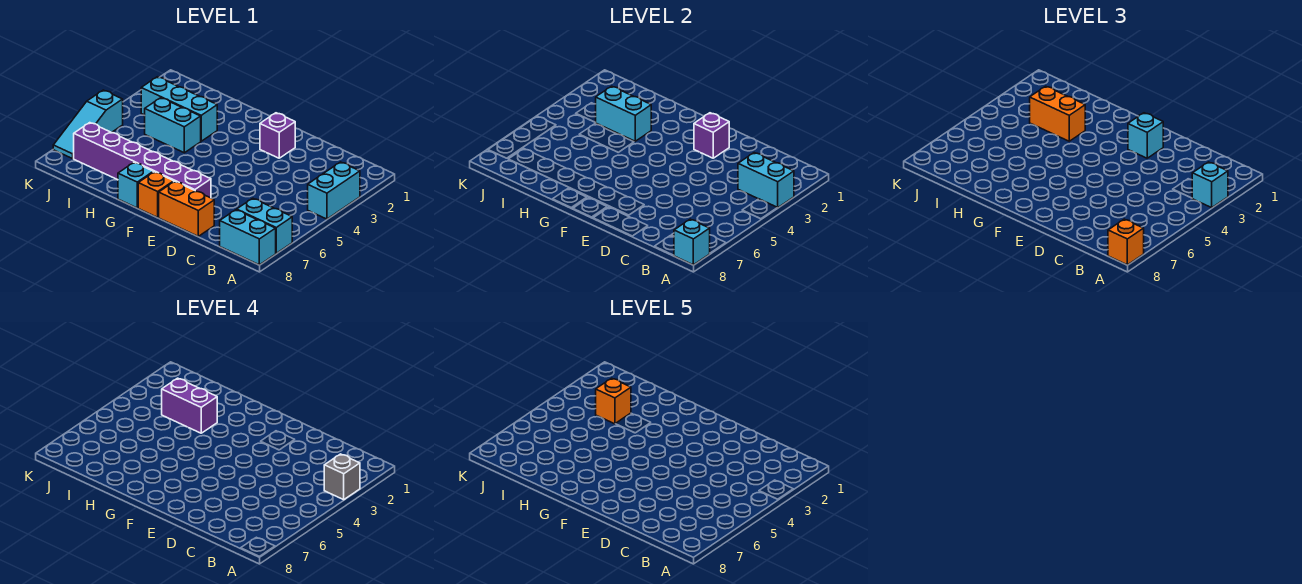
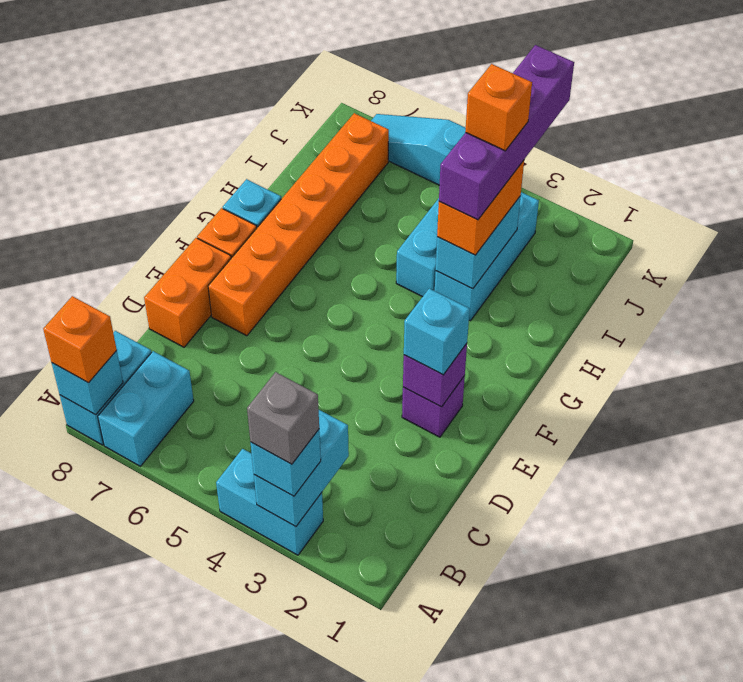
purple 1x6 brick [74,123,211,198] -> orange 1x6 brick [208,113,389,336]
purple 1x2 brick [162,378,217,433] -> purple 1x4 brick [439,45,574,220]

